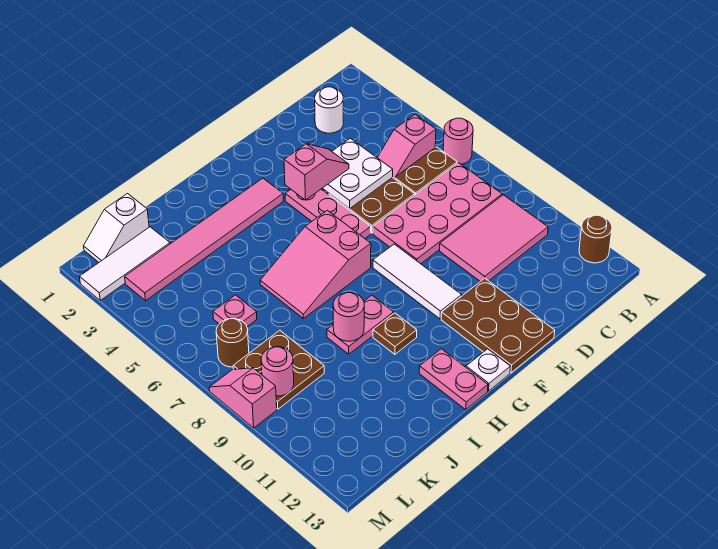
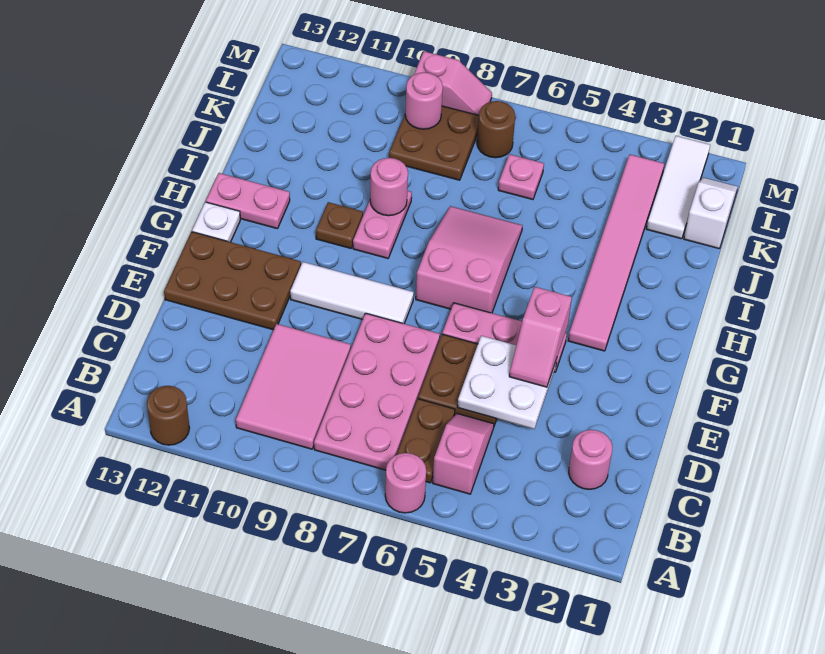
white 1x1 round brick [315,87,343,133] -> pink 1x1 round brick [569,430,612,489]

